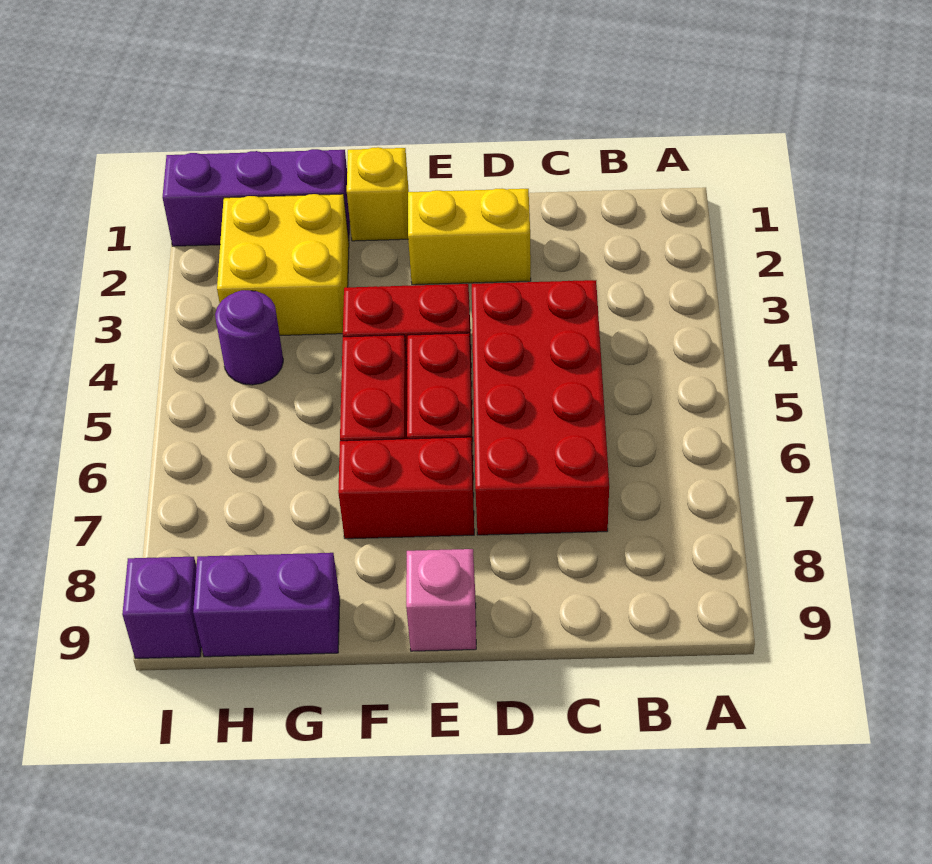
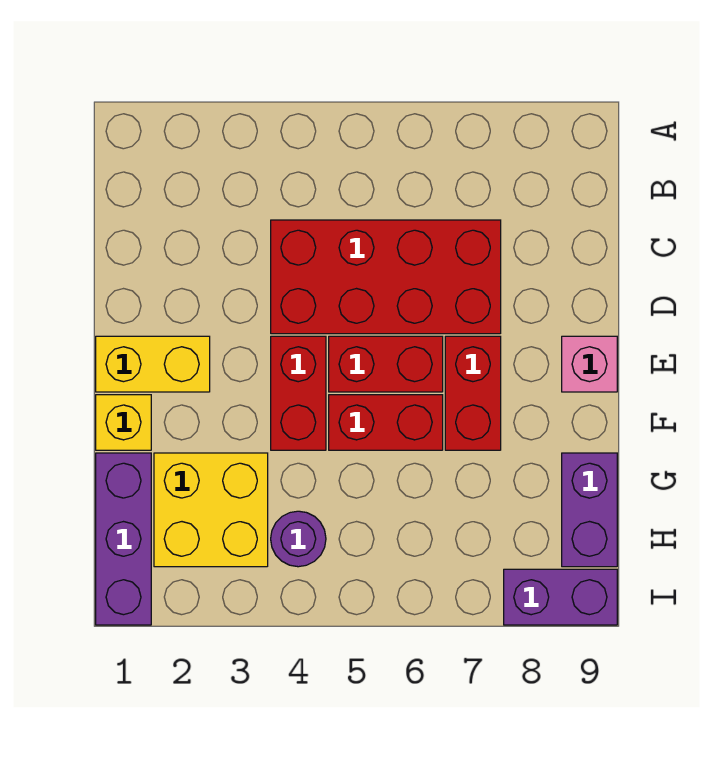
yellow 1x2 brick [408,189,531,285] -> yellow 1x2 brick turned to [96,336,210,392]
purple 1x1 brick [122,557,201,659] -> purple 1x2 brick [504,569,617,625]

